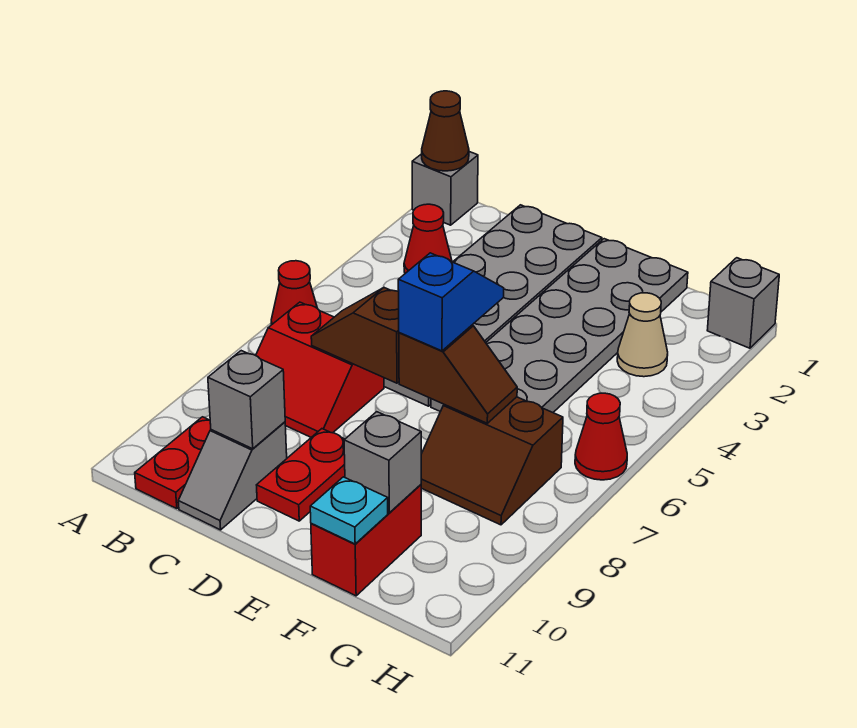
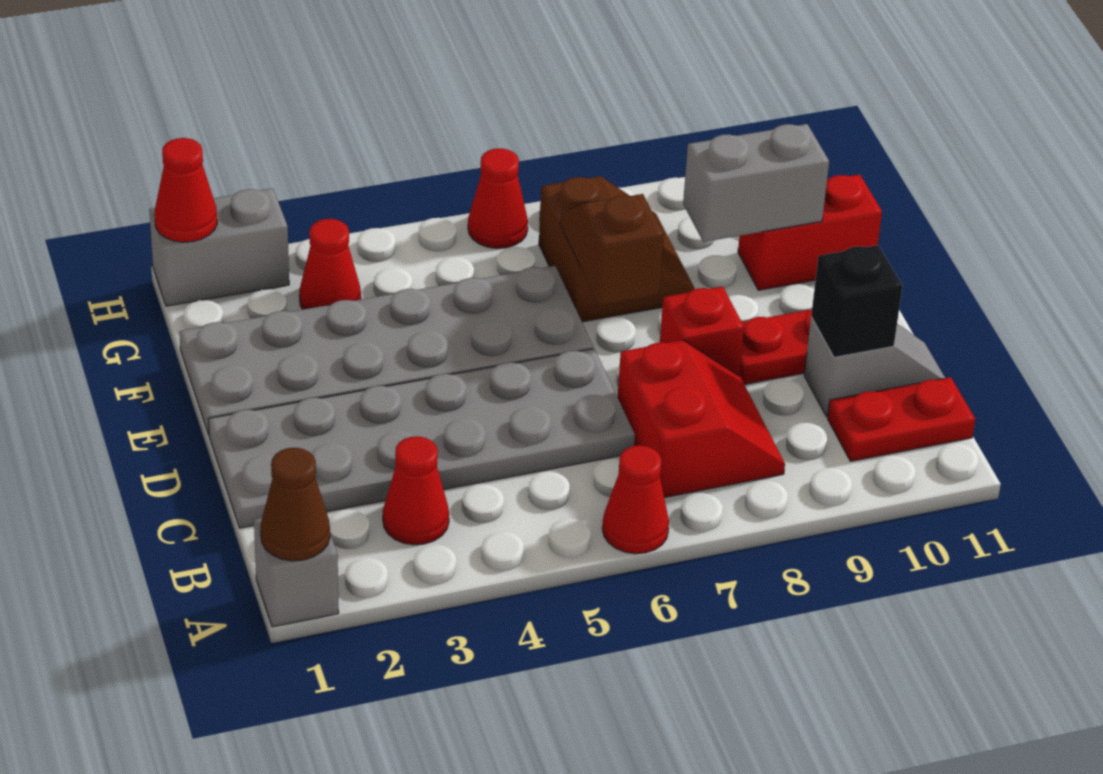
brown 1x2 slope [311,287,399,383] -> none
grey 1x1 brick [208,351,285,449] -> black 1x1 brick [811,245,902,357]
none -> red 1x1 brick [660,286,744,376]
blue 1x2 slope [398,253,504,351] -> none
grey 1x1 brick [344,412,421,513] -> grey 1x2 brick [683,124,829,242]
cyan 1x1 plate [310,477,388,544] -> none
tan 1x1 cone [617,293,668,377] -> red 1x1 cone [299,219,361,309]
grey 1x1 brick [707,258,779,348] -> grey 1x2 brick [149,189,289,306]
none -> red 1x1 cone [155,138,217,242]

